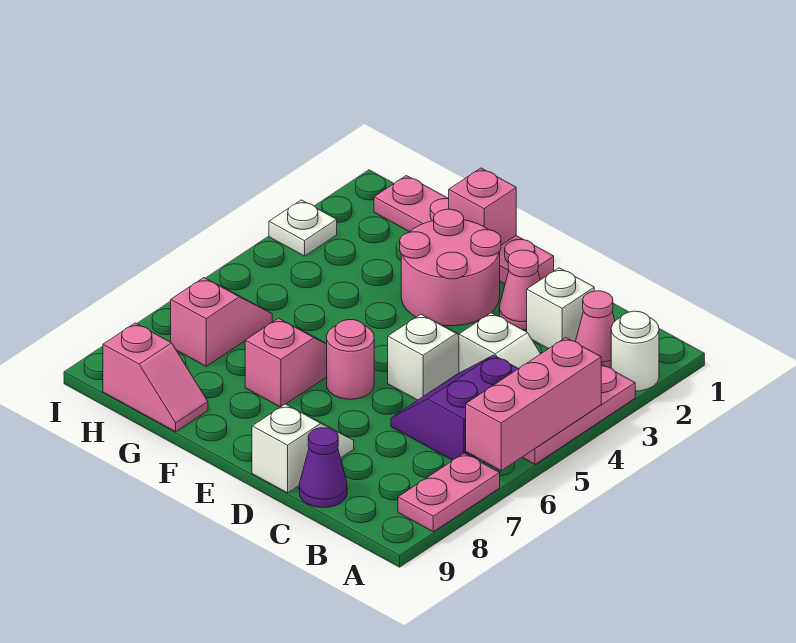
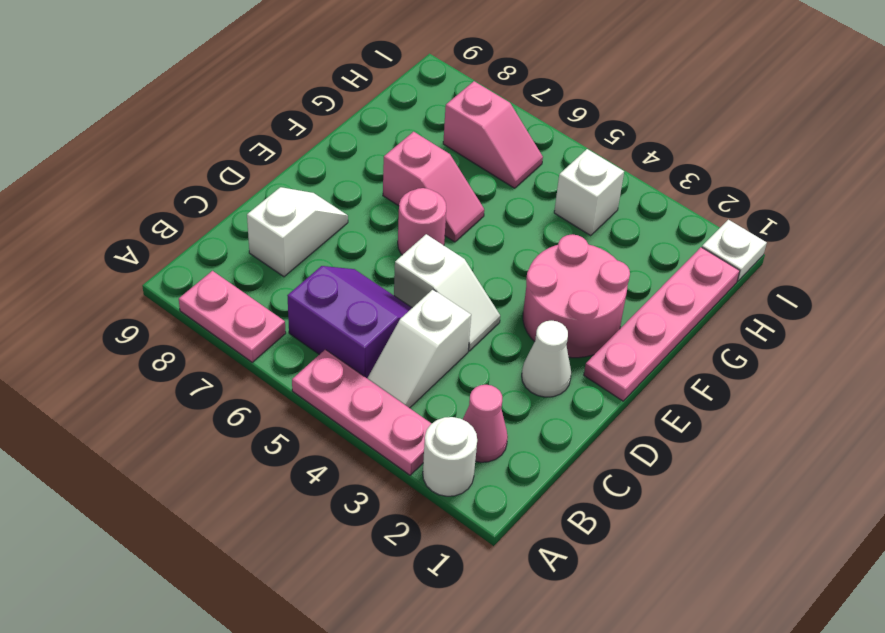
pink 1x3 brick [466,338,601,471] -> none
white 1x1 brick [527,268,594,349] -> white 1x1 brick moved to [554,149,624,235]
purple 1x1 cone [299,428,347,508] -> none
pink 1x1 cone [499,250,540,330] -> white 1x1 cone [522,321,571,397]
white 1x2 slope [252,404,354,493] -> white 1x2 slope turned to [247,187,348,277]
pink 1x1 brick [448,168,516,245] -> none
pink 1x2 slope [103,323,208,432] -> none
white 1x1 plate [269,200,337,256] -> white 1x1 plate moved to [702,220,767,281]

